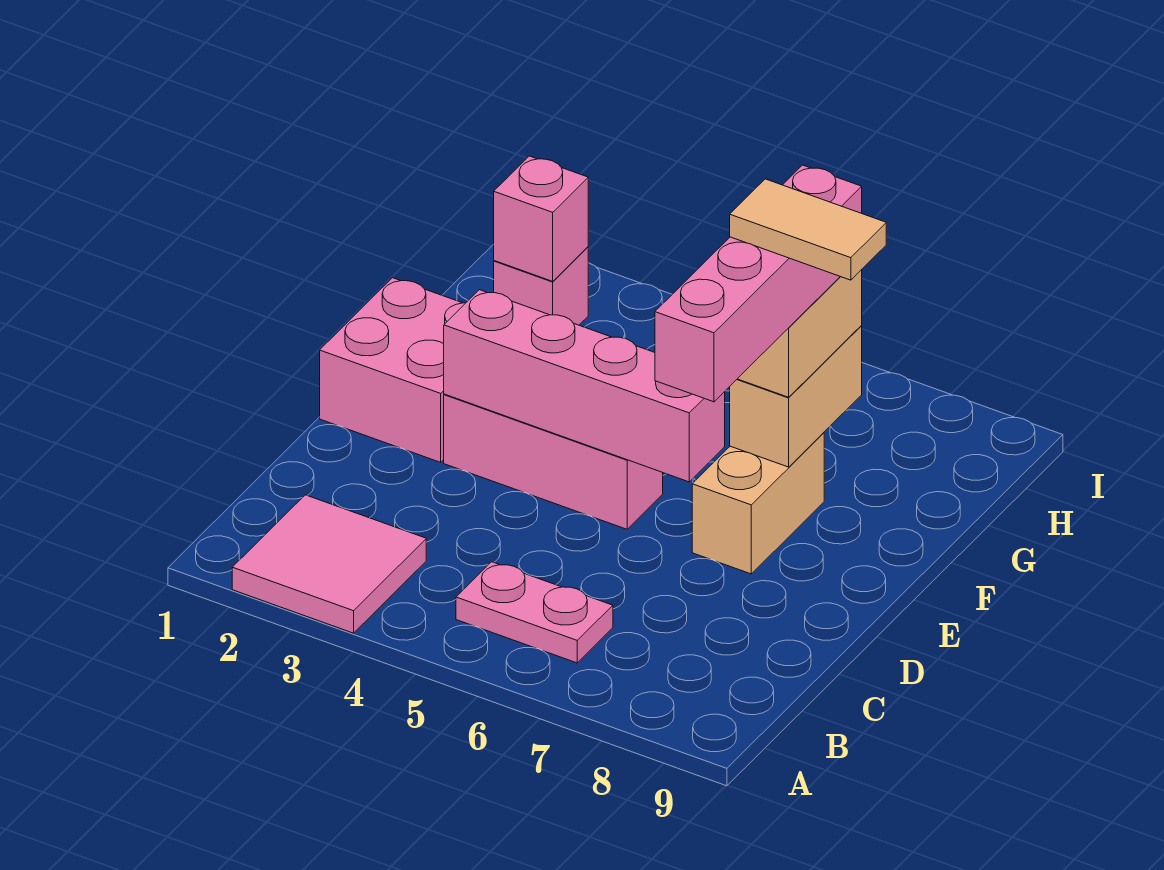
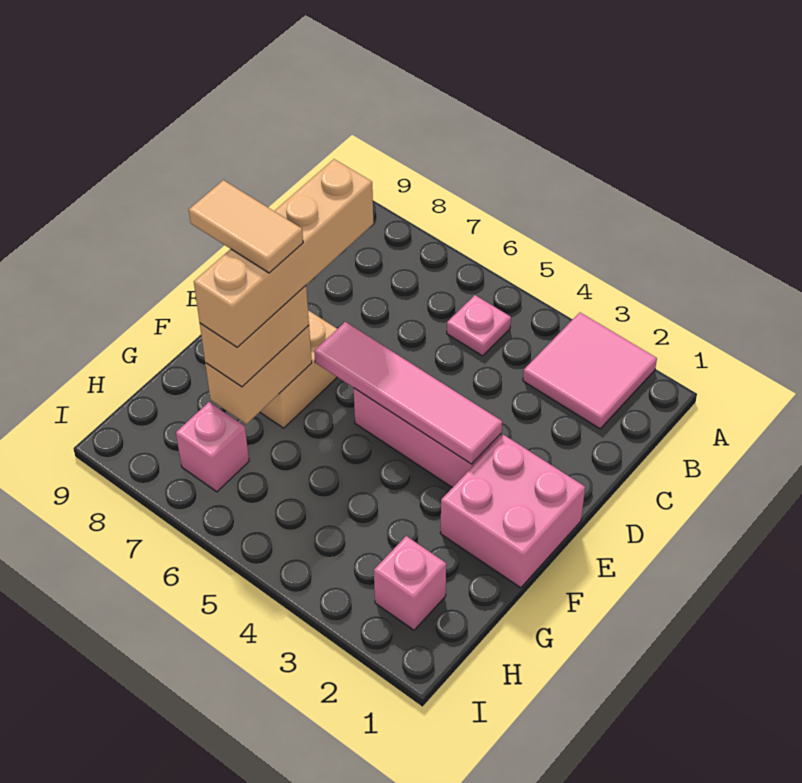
pink 1x2 plate [456,562,613,663] -> pink 1x1 plate [447,295,511,356]
pink 1x4 brick [655,165,862,402] -> tan 1x4 brick [194,159,373,347]
pink 1x4 brick [444,290,725,482] -> pink 1x4 tile [314,322,502,464]
pink 1x1 brick [494,156,588,281] -> pink 1x1 brick moved to [176,402,249,492]

